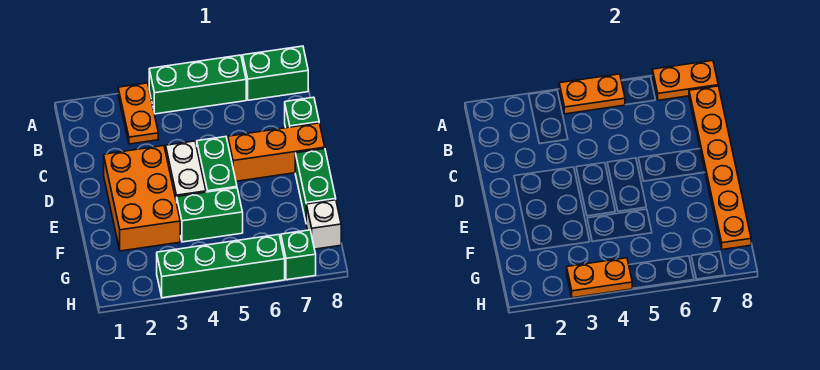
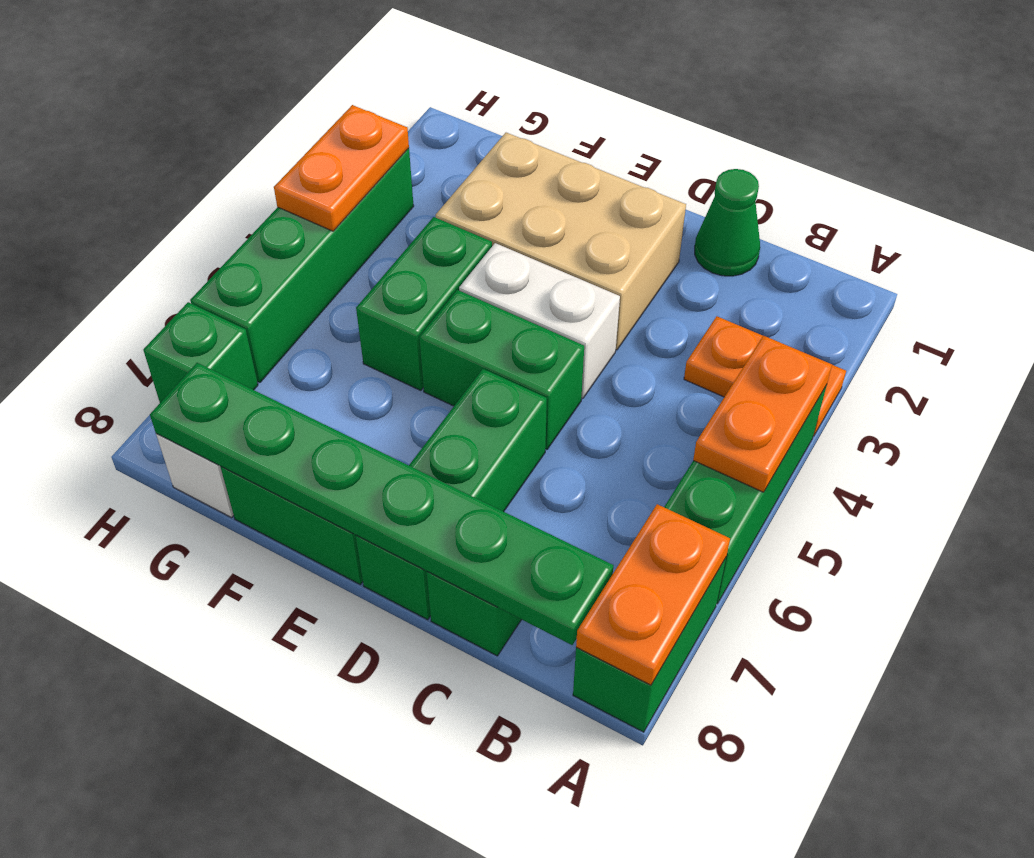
orange 1x6 plate [689,86,751,250] -> green 1x6 plate [150,363,613,645]
none -> green 1x1 cone [695,169,760,276]
orange 2x3 brick [104,146,180,251] -> tan 2x3 brick [436,133,686,350]
orange 1x3 brick [228,123,325,181] -> green 1x3 brick [356,369,547,620]

